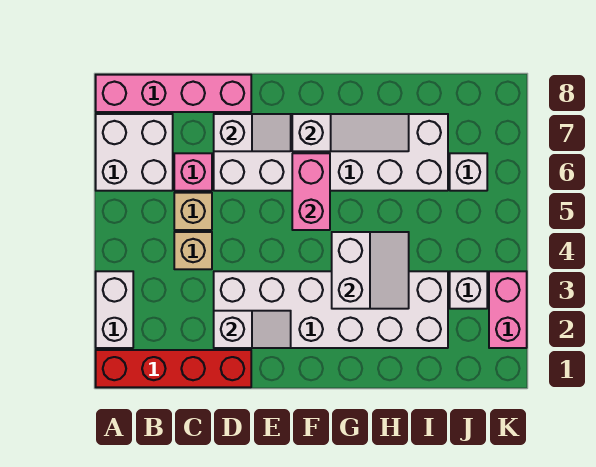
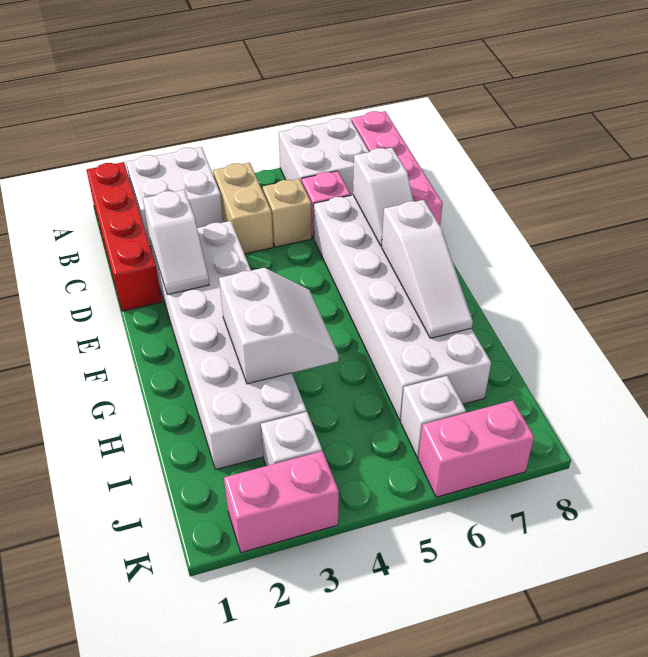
white 1x2 brick [96,271,133,348] -> white 2x2 brick [126,147,223,246]
tan 1x1 brick [174,232,212,269] -> tan 1x2 brick [213,163,273,254]
pink 1x2 brick [292,153,330,230] -> pink 1x2 brick moved to [418,400,534,497]
white 2x2 slope [332,232,409,309] -> white 2x2 slope turned to [219,268,338,384]

